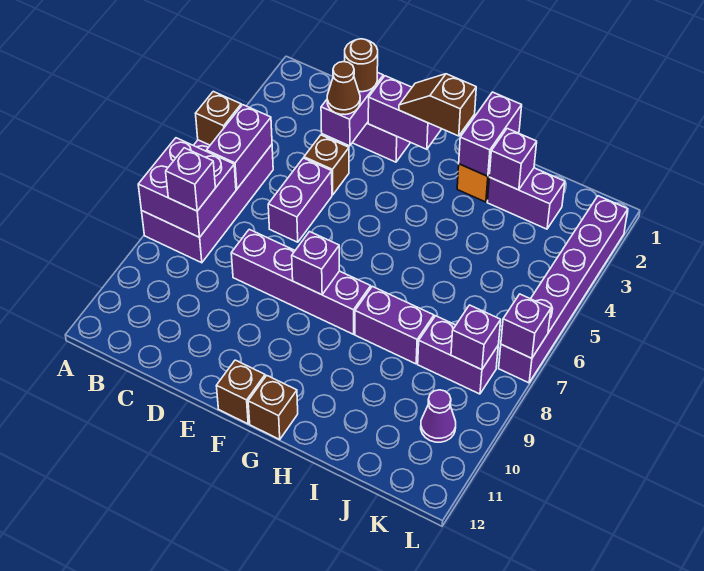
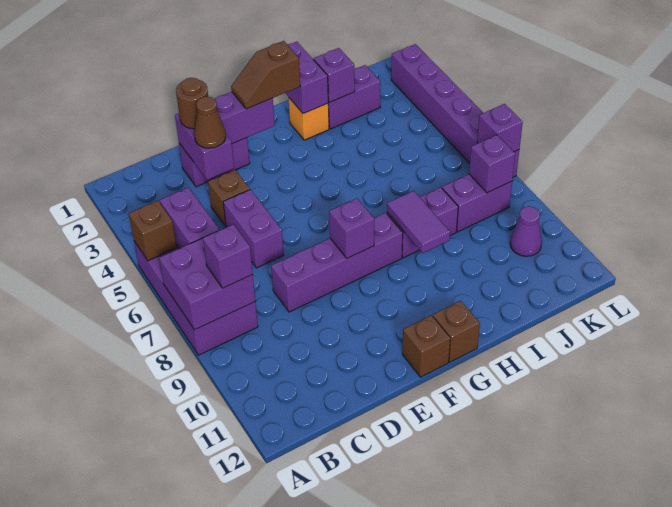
none -> purple 1x2 tile [387,191,450,253]

